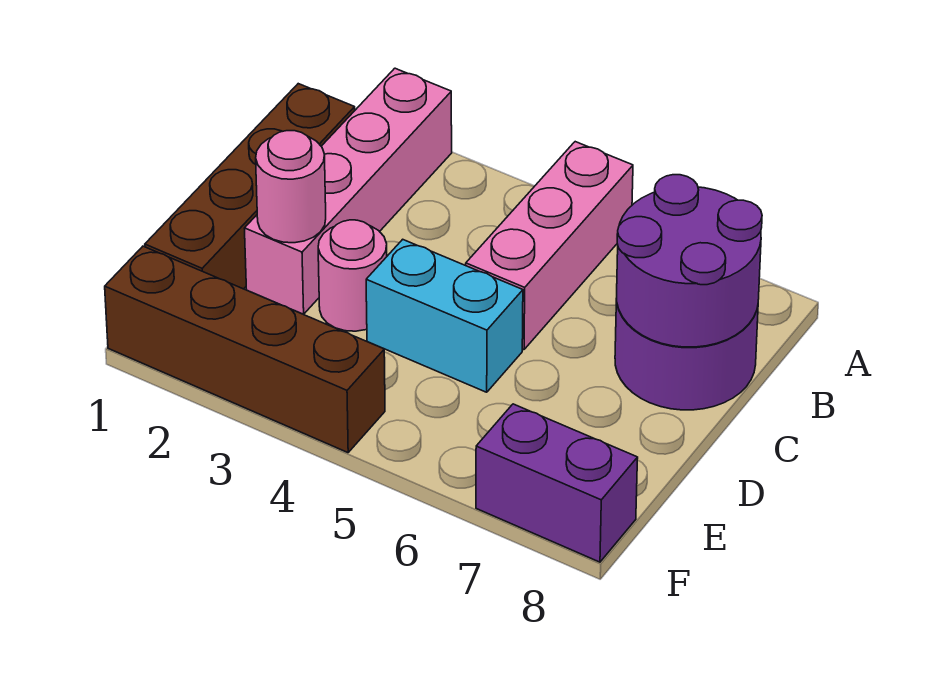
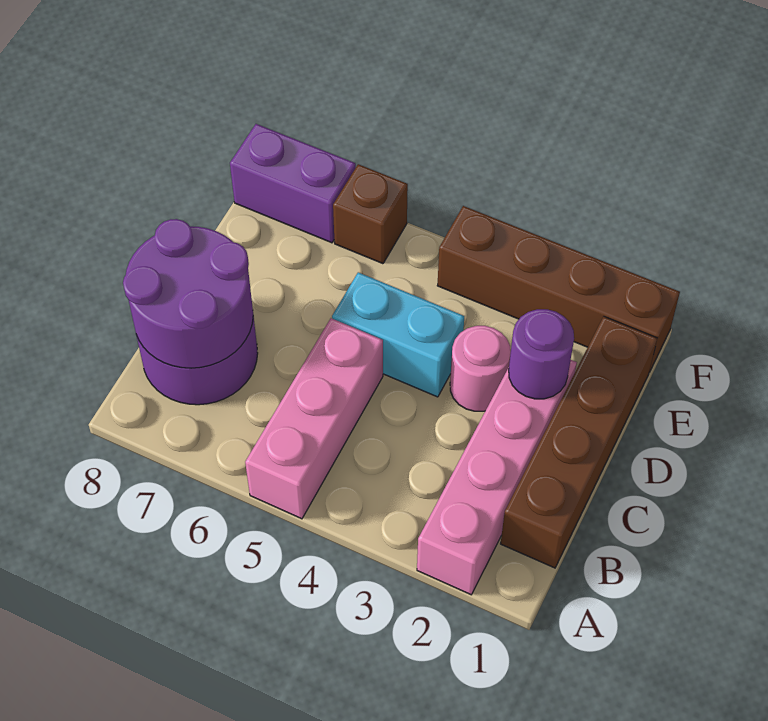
pink 1x1 round brick [256,131,326,243] -> purple 1x1 round brick [509,309,574,399]
none -> brown 1x1 brick [333,164,408,264]

